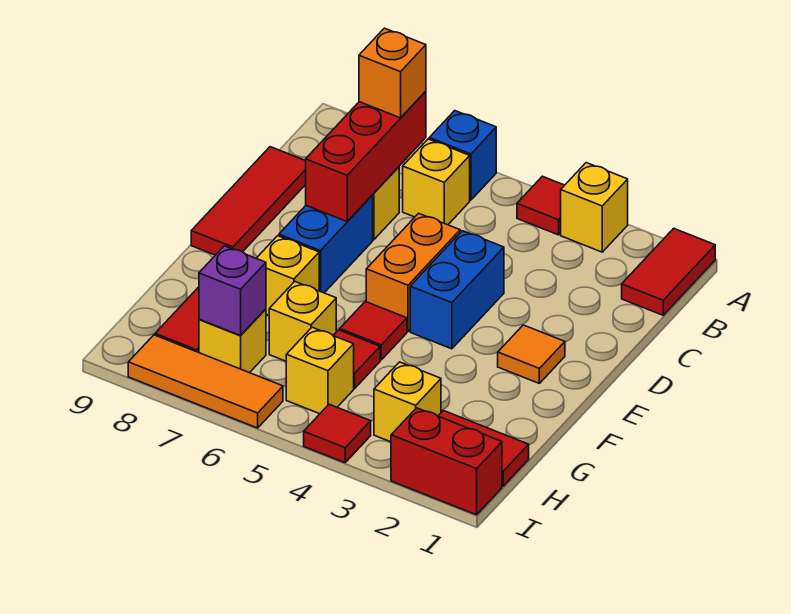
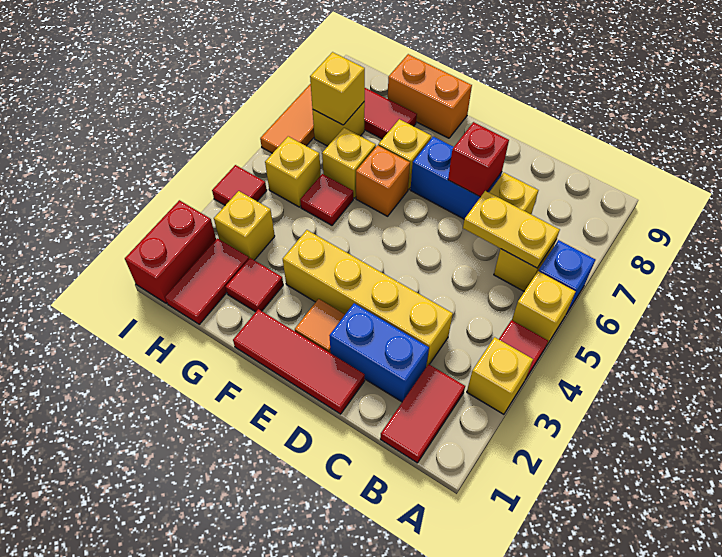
red 1x2 tile [622,228,715,315] -> red 1x2 tile turned to [380,364,465,463]
none -> yellow 1x1 brick [512,271,576,346]
none -> yellow 1x2 plate [463,191,560,268]
red 1x3 brick [306,91,426,221] -> red 1x1 brick [448,122,509,197]
orange 1x1 brick [359,28,426,118] -> orange 1x1 brick moved to [356,145,410,216]
none -> yellow 1x4 brick [283,230,453,367]
red 1x3 tile [191,147,306,255] -> red 1x3 tile moved to [233,309,365,414]
blue 1x2 brick [410,231,504,349] -> blue 1x2 brick moved to [329,303,429,402]
orange 1x2 brick [366,213,460,331] -> orange 1x2 brick moved to [388,54,472,138]
red 1x1 tile [340,302,407,360] -> red 1x1 tile moved to [226,258,283,312]
purple 1x1 brick [199,246,266,336] -> yellow 1x1 brick [310,52,365,125]

